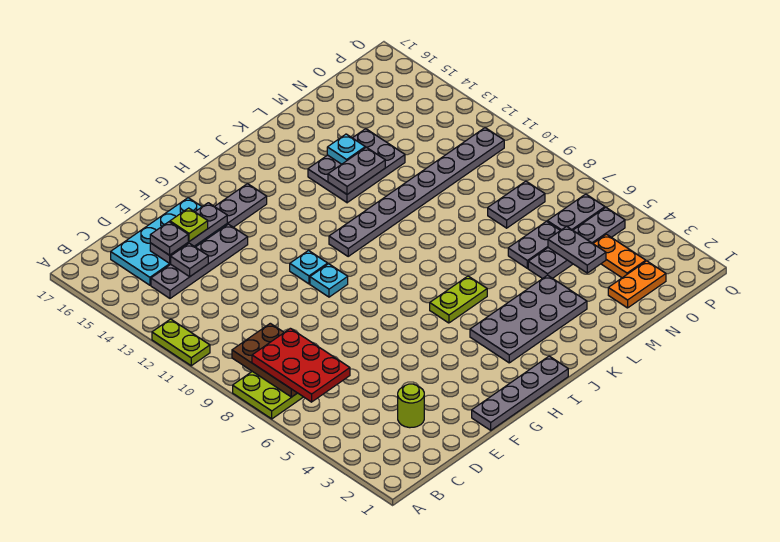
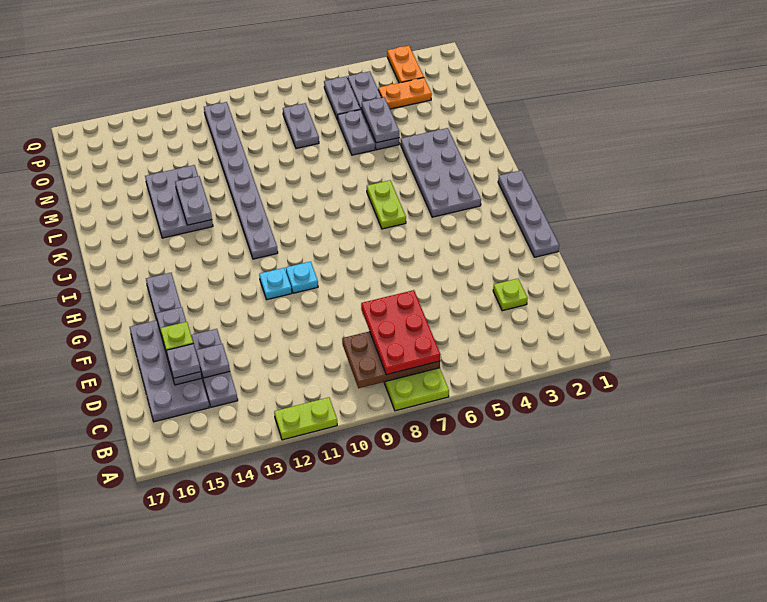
red 2x3 plate [252,328,350,402] -> red 2x3 plate turned to [361,290,441,375]
grey 1x4 plate [151,224,248,298] -> grey 1x3 plate [191,329,238,407]
cyan 2x4 plate [111,198,227,285] -> grey 2x4 plate [130,320,209,422]
lime 1x1 round brick [398,384,424,428] -> lime 1x1 plate [493,279,528,311]
cyan 1x1 plate [327,134,365,164] -> none
orange 1x2 plate [608,261,666,308] -> orange 1x2 plate moved to [387,46,424,83]
grey 1x2 plate [548,226,606,273] -> grey 1x2 plate turned to [362,97,399,143]

